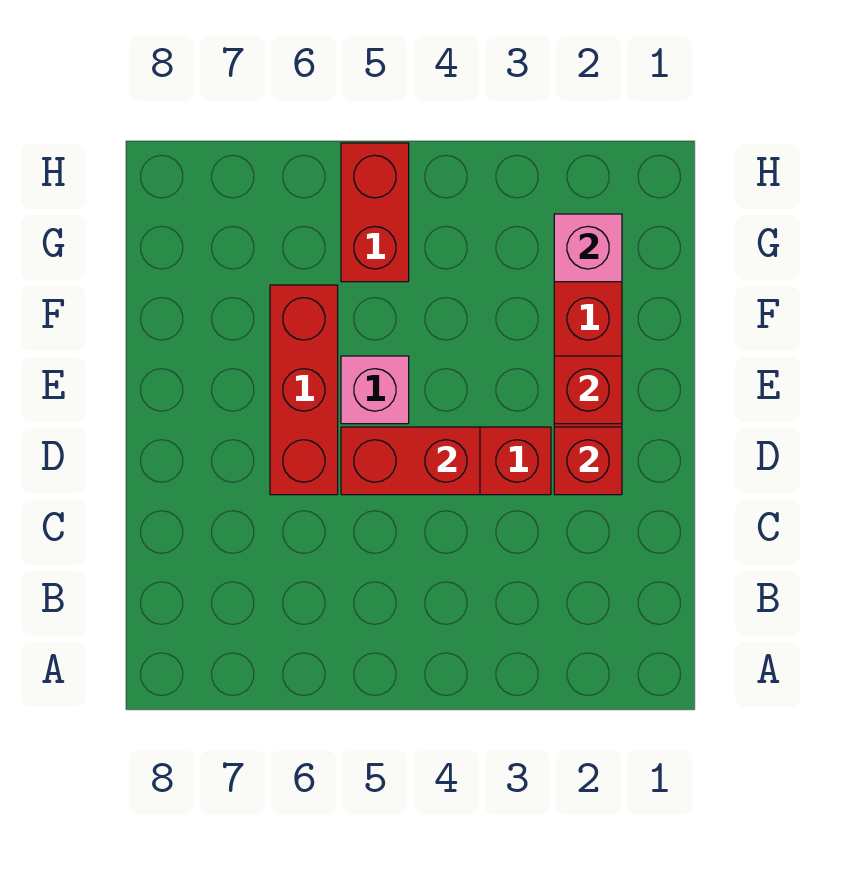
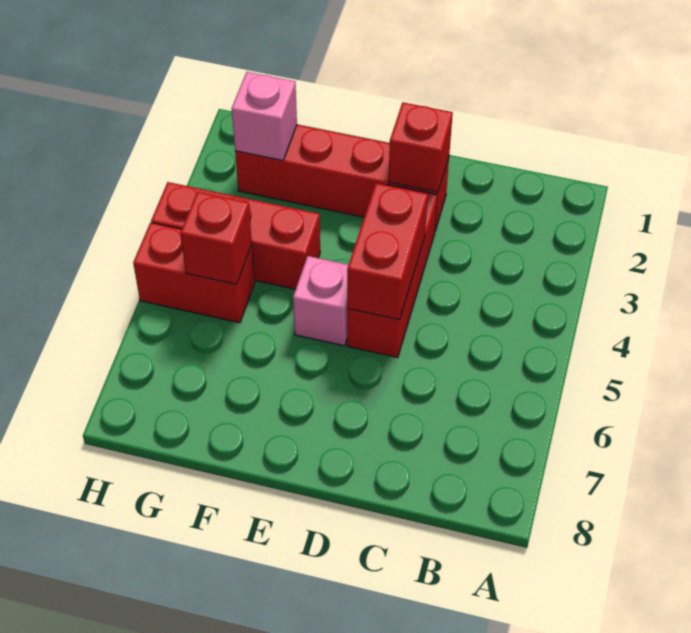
red 1x3 brick [270,285,338,495] -> red 1x3 brick moved to [151,182,320,289]
red 1x1 brick [554,356,622,424] -> red 1x1 brick moved to [180,192,252,284]

